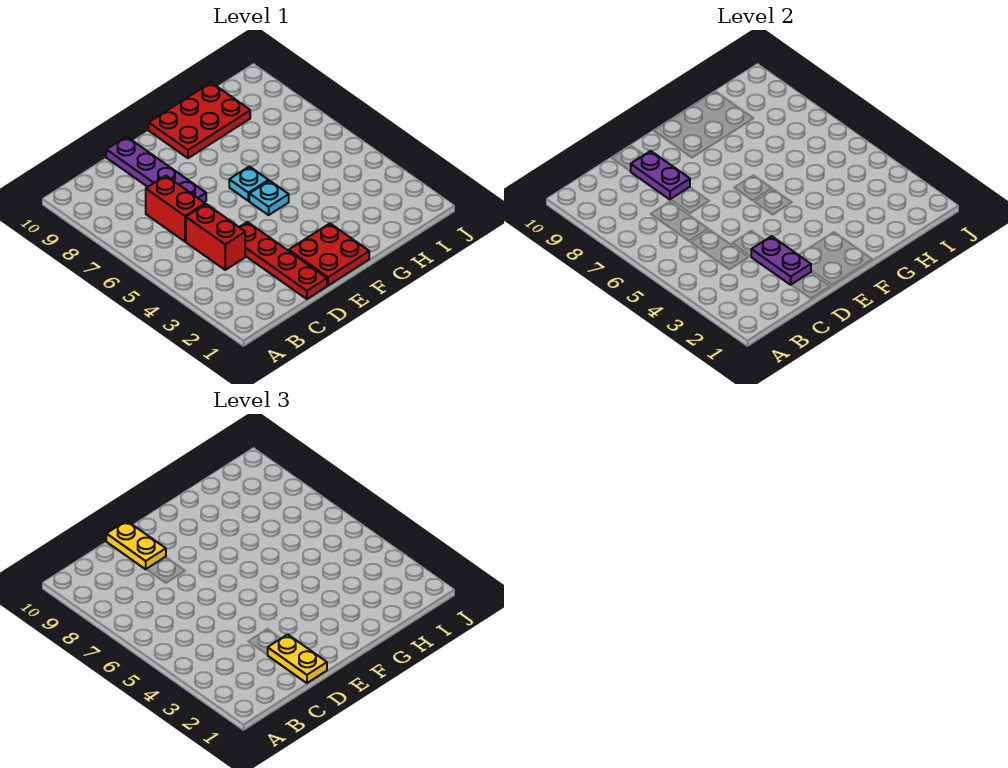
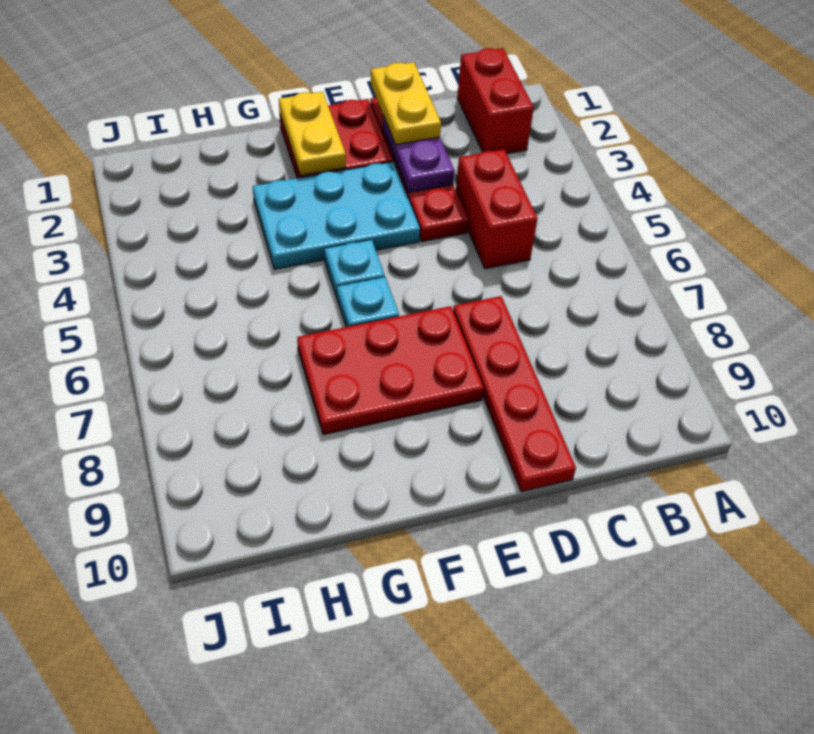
red 1x2 brick [146,176,205,241] -> red 1x2 brick moved to [457,48,534,154]
purple 1x4 plate [106,137,206,202] -> red 1x4 plate [453,296,576,492]
purple 1x2 plate [630,151,690,200] -> none
yellow 1x2 plate [106,521,166,569] -> yellow 1x2 plate moved to [279,92,346,176]
none -> cyan 2x3 plate [253,162,420,269]
red 2x3 plate [149,83,250,158] -> red 2x3 plate moved to [297,306,484,435]

